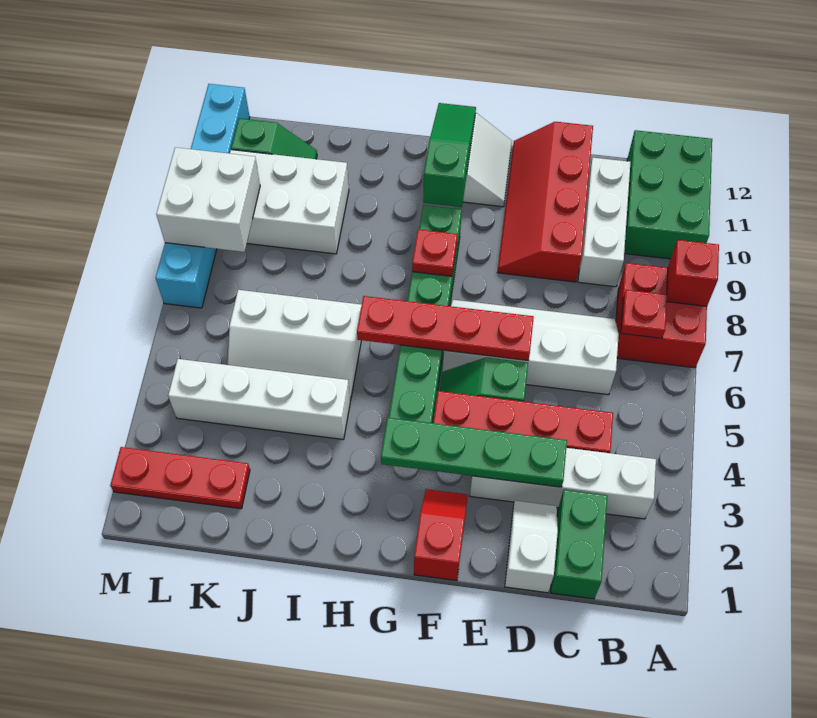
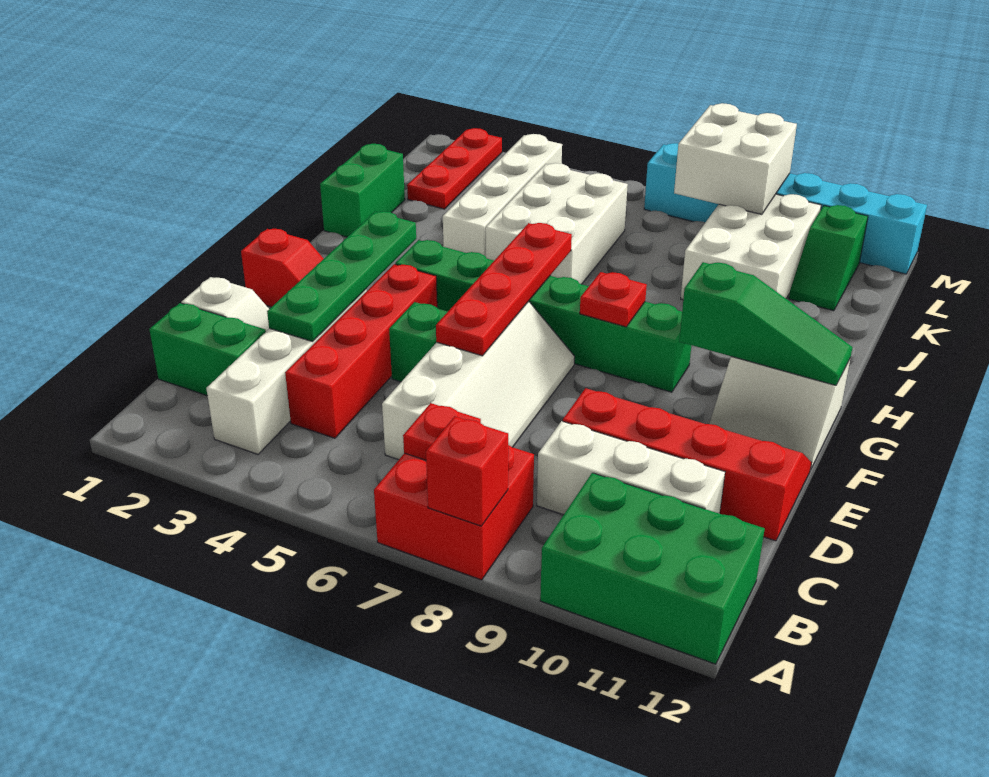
none -> green 1x2 brick [320,144,405,237]
white 2x3 slope [227,290,362,401] -> white 2x3 brick [485,163,628,284]

